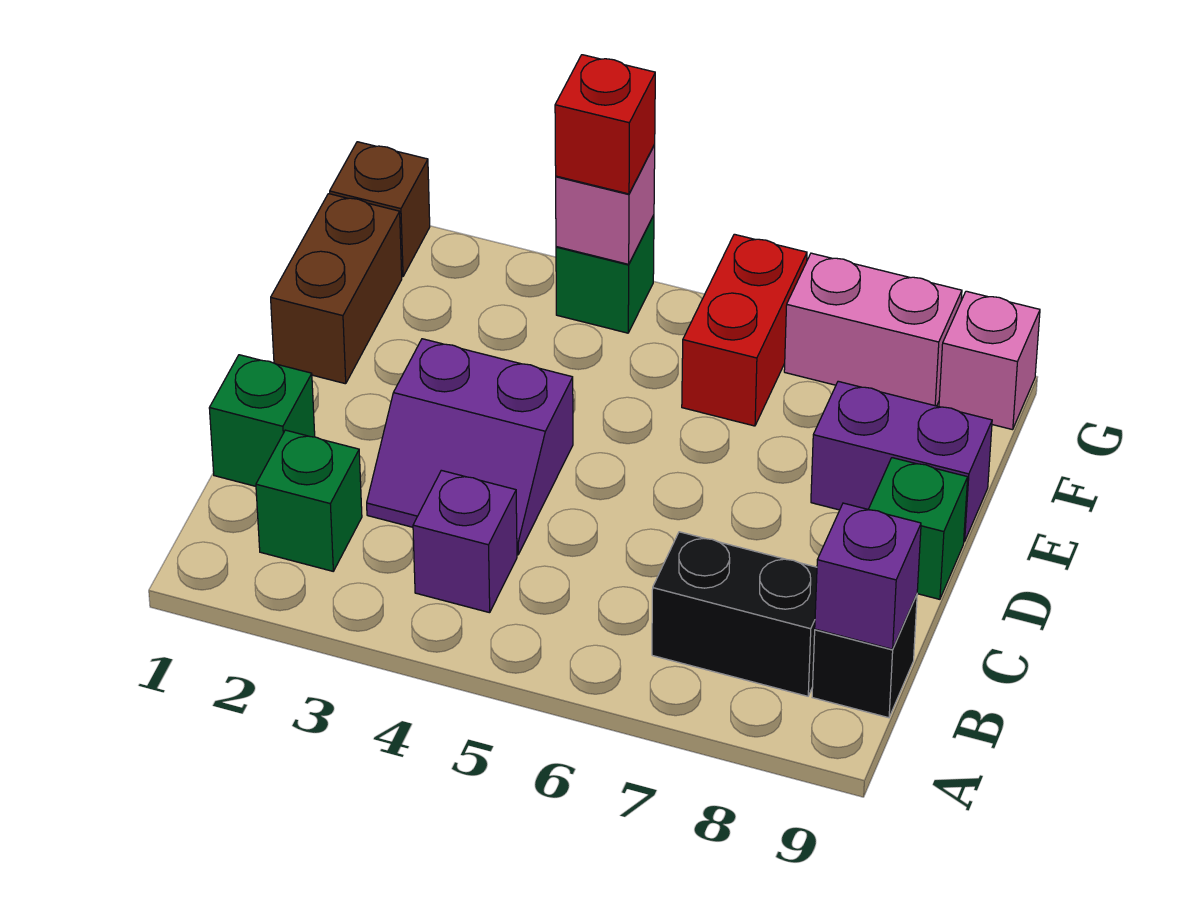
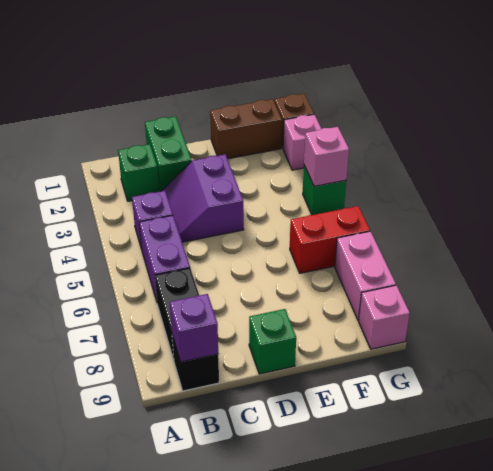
green 1x1 brick [209,355,315,486] -> green 1x2 brick [145,116,192,191]
purple 1x2 brick [811,381,992,542] -> purple 1x2 brick moved to [139,215,190,301]
none -> pink 1x1 brick [283,114,321,170]
red 1x1 brick [555,55,655,194] -> none

